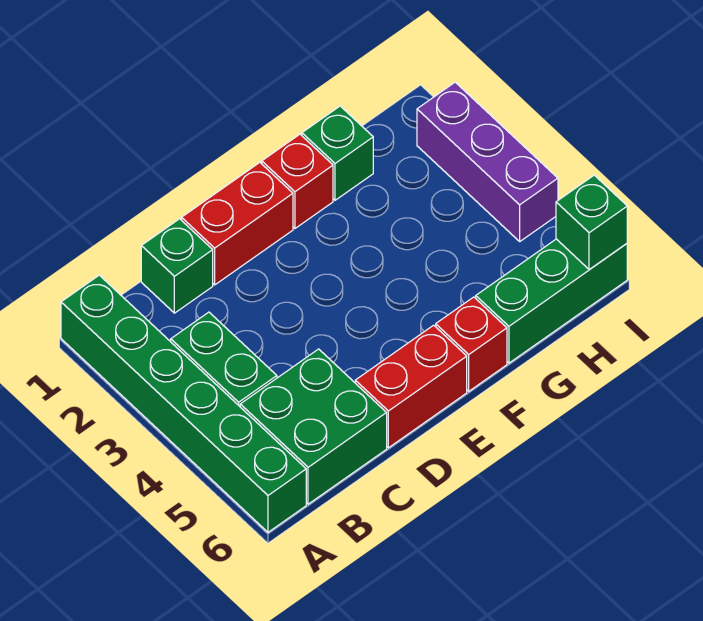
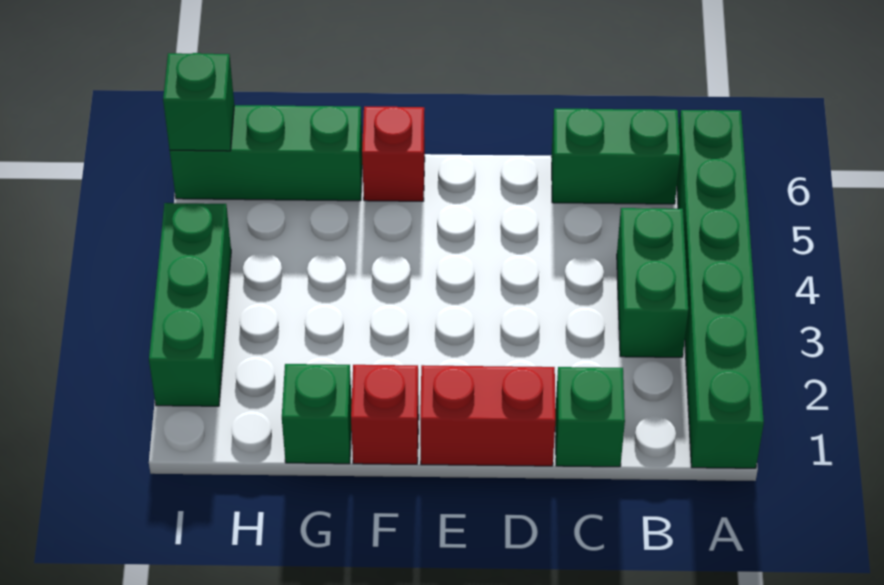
green 2x2 brick [240,349,387,504] -> green 1x2 brick [552,109,680,204]
red 1x2 brick [355,325,467,448] -> none
purple 1x3 brick [417,82,558,241] -> green 1x3 brick [149,203,231,406]

